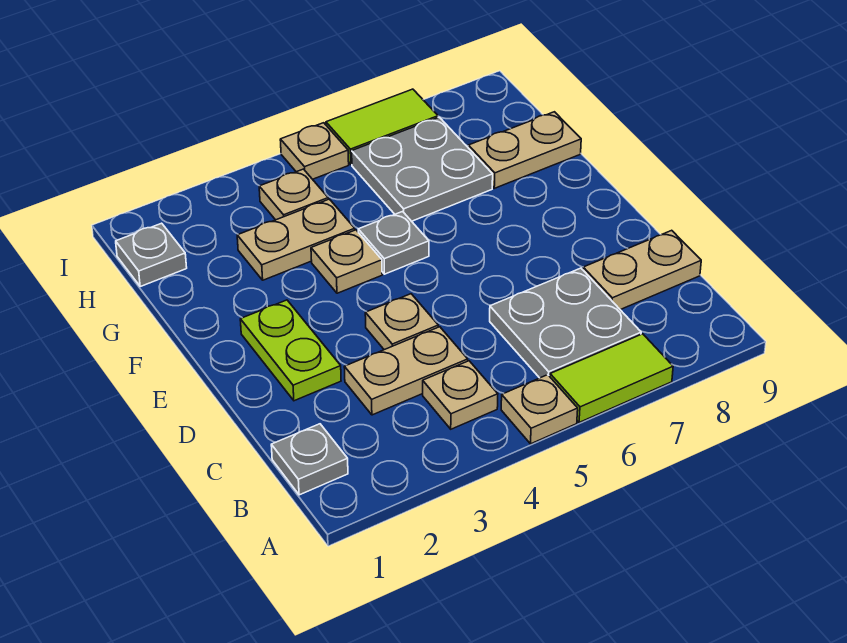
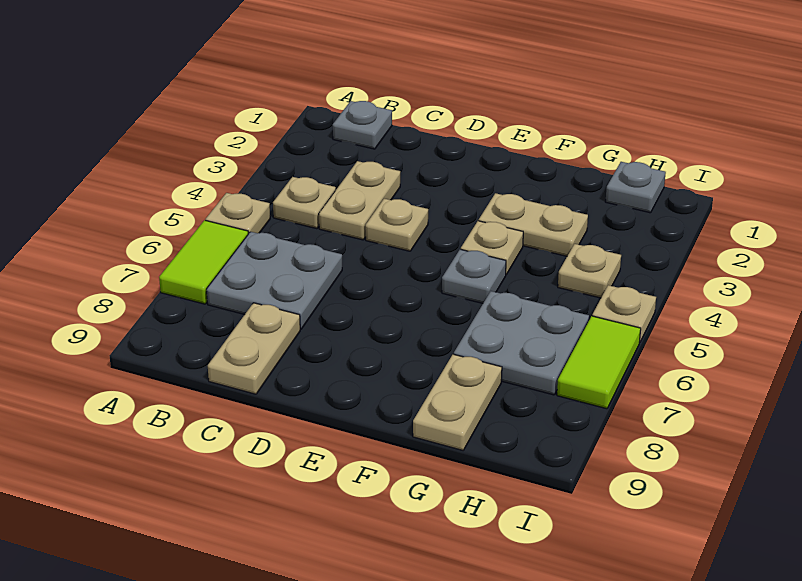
lime 1x2 plate [240,300,341,401] -> none
tan 1x2 plate [237,199,355,280] -> tan 1x2 plate turned to [479,193,588,256]

